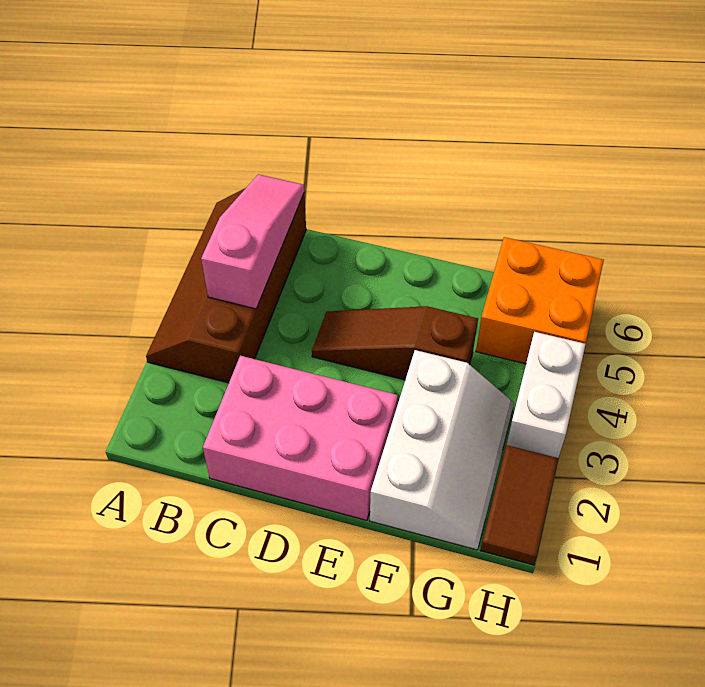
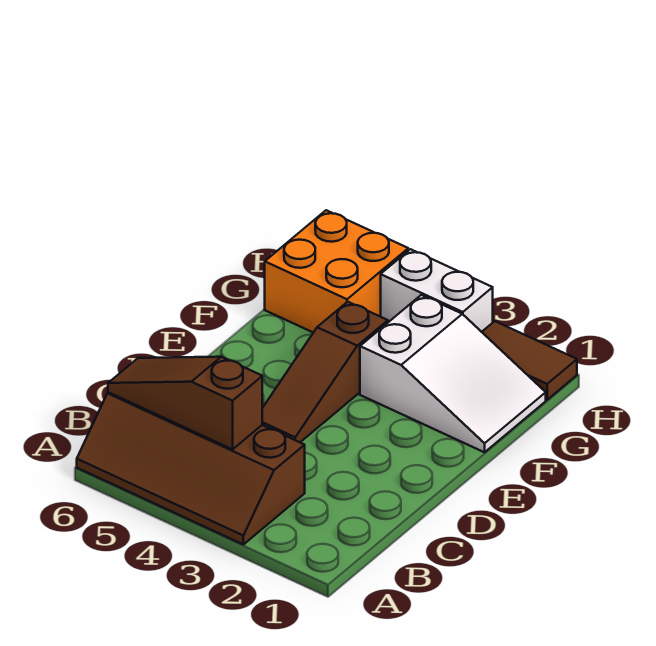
pink 1x3 slope [201,174,304,309] -> brown 1x3 slope [108,357,262,449]
pink 2x3 brick [203,356,398,520] -> none
white 2x3 slope [370,350,514,550] -> white 2x3 slope turned to [360,295,546,452]

